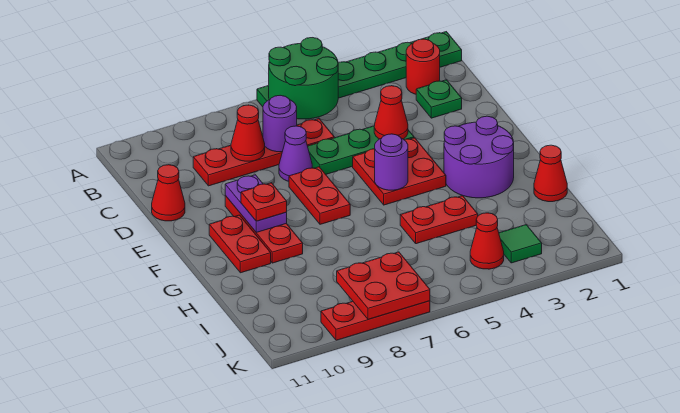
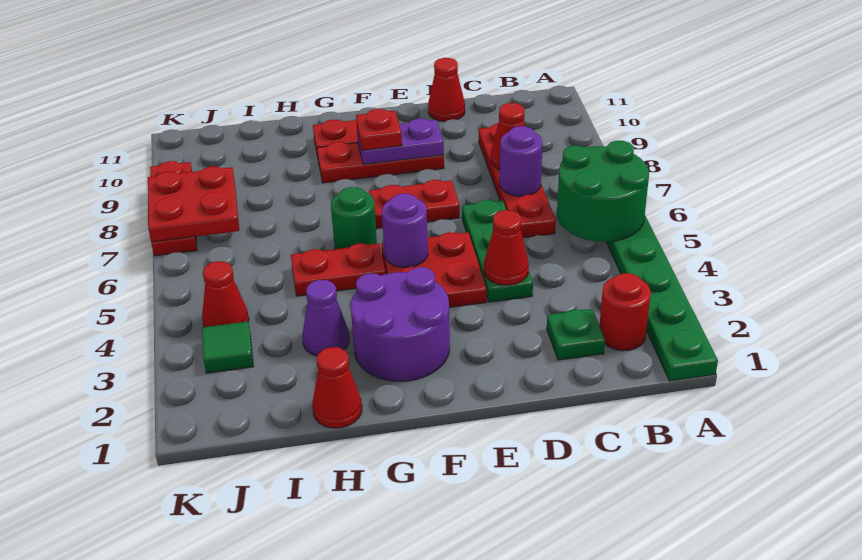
purple 1x1 cone [279,126,312,181] -> purple 1x1 cone moved to [302,280,349,356]
none -> green 1x1 round brick [331,187,377,249]
red 1x2 plate [400,196,478,244] -> red 1x2 plate turned to [291,244,386,296]

